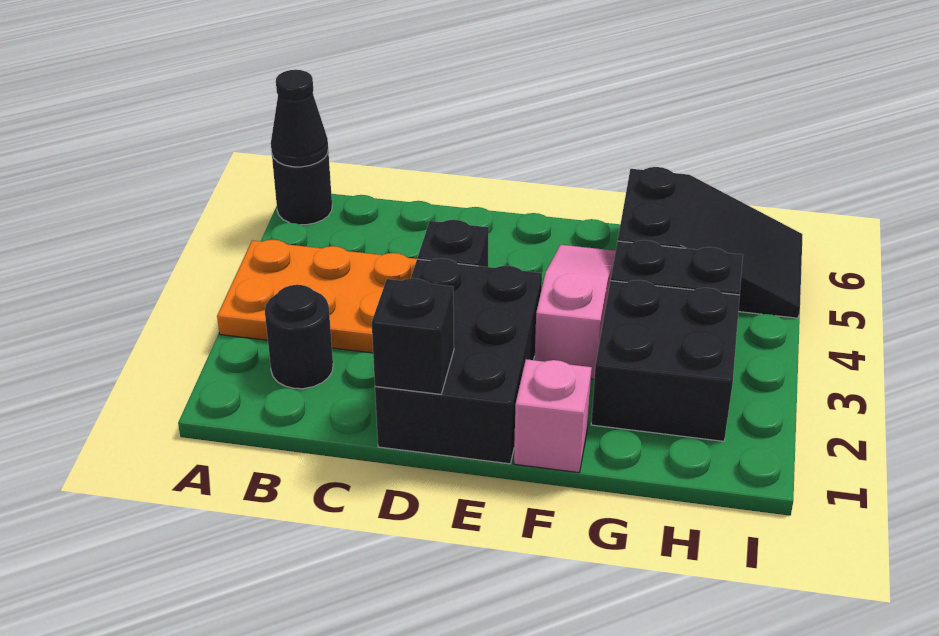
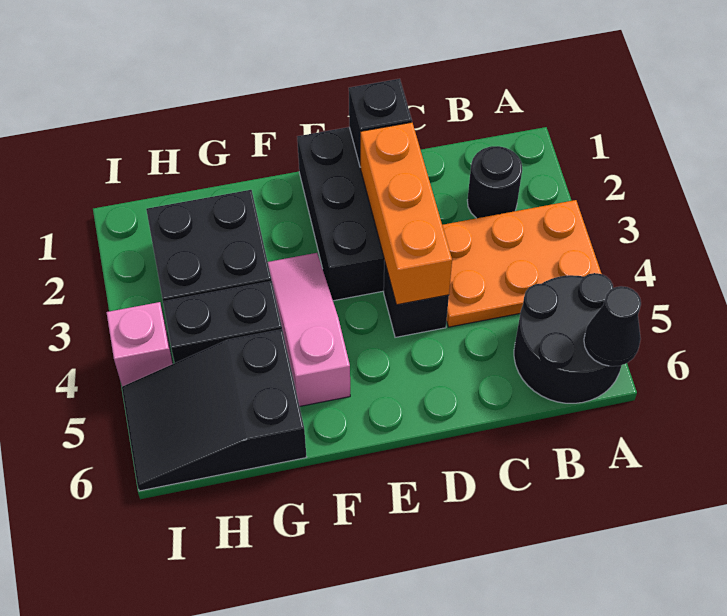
black 1x1 round brick [272,151,332,225] -> black 2x2 round brick [514,273,621,403]
none -> orange 1x3 brick [361,122,452,305]
pink 1x1 brick [514,359,592,473] -> pink 1x1 brick moved to [106,302,173,386]
pink 1x3 slope [535,245,616,379] -> pink 1x3 slope turned to [268,253,350,406]

